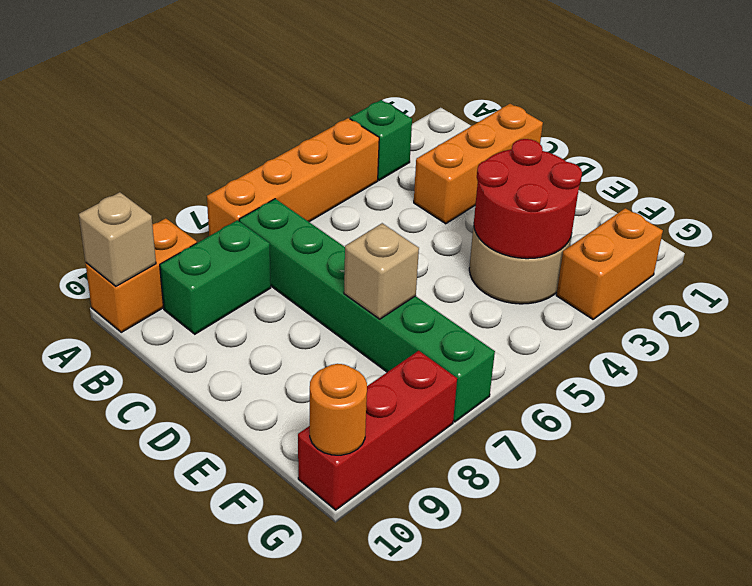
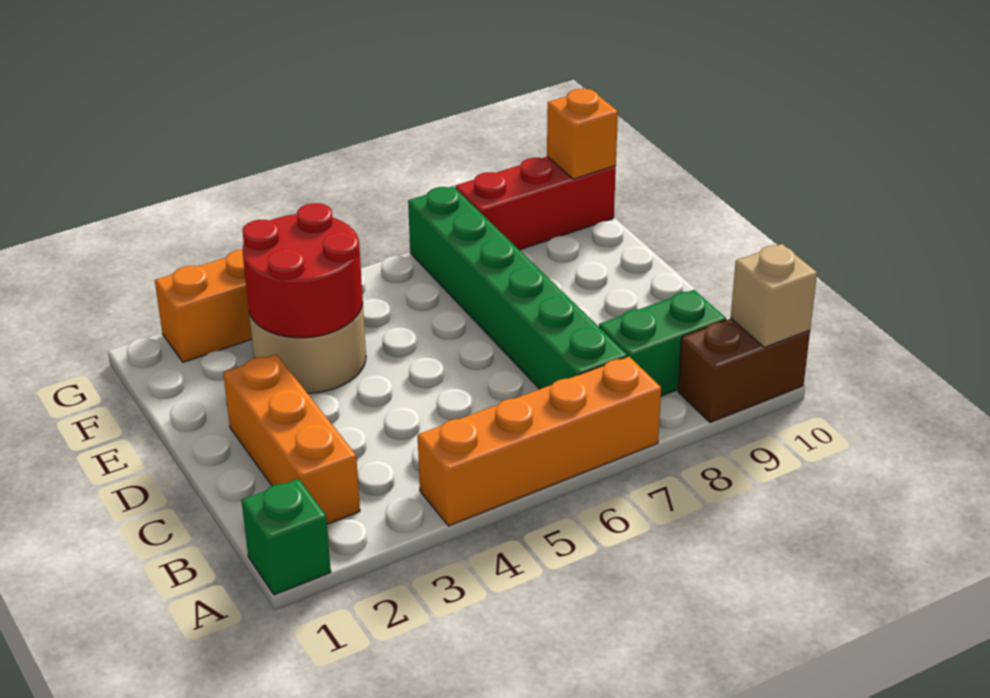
green 1x1 brick [350,100,412,180] -> green 1x1 brick moved to [241,479,331,595]
orange 1x2 brick [85,218,197,332] -> brown 1x2 brick [678,319,810,423]
orange 1x3 brick [414,104,543,224] -> orange 1x3 brick turned to [223,354,360,524]
tan 1x1 brick [344,223,419,319] -> none
orange 1x1 round brick [310,364,367,455] -> orange 1x1 brick [547,89,618,179]

